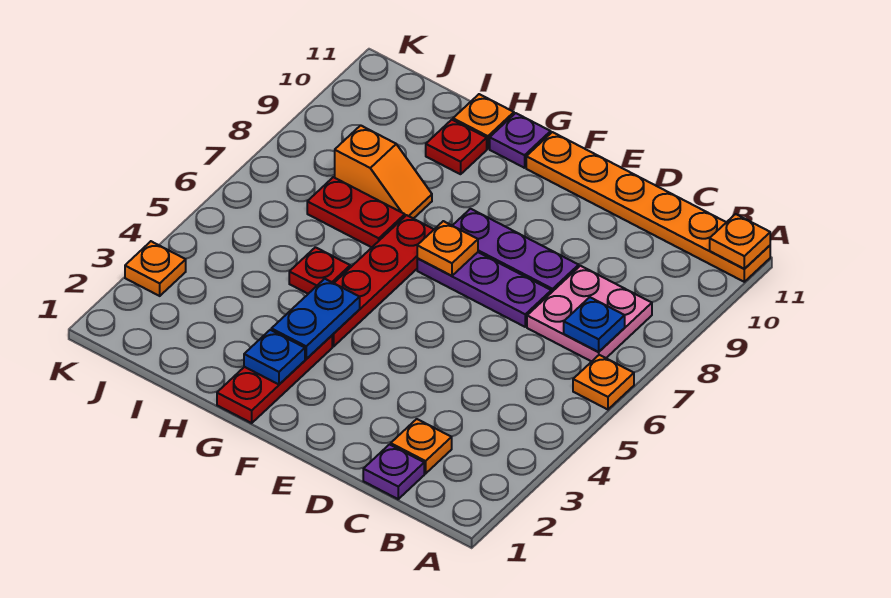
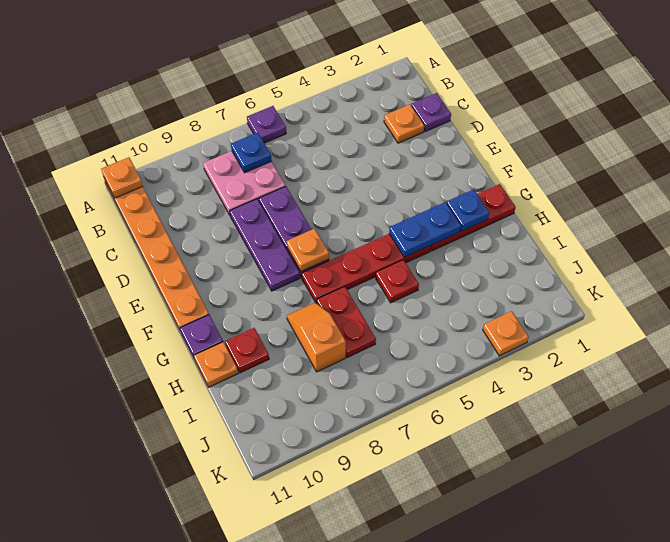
orange 1x1 plate [573,355,634,410] -> purple 1x1 plate [247,106,286,143]

